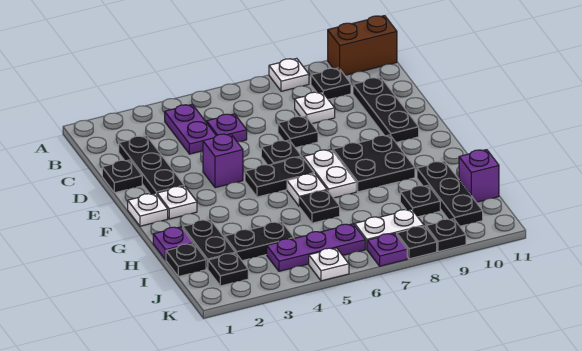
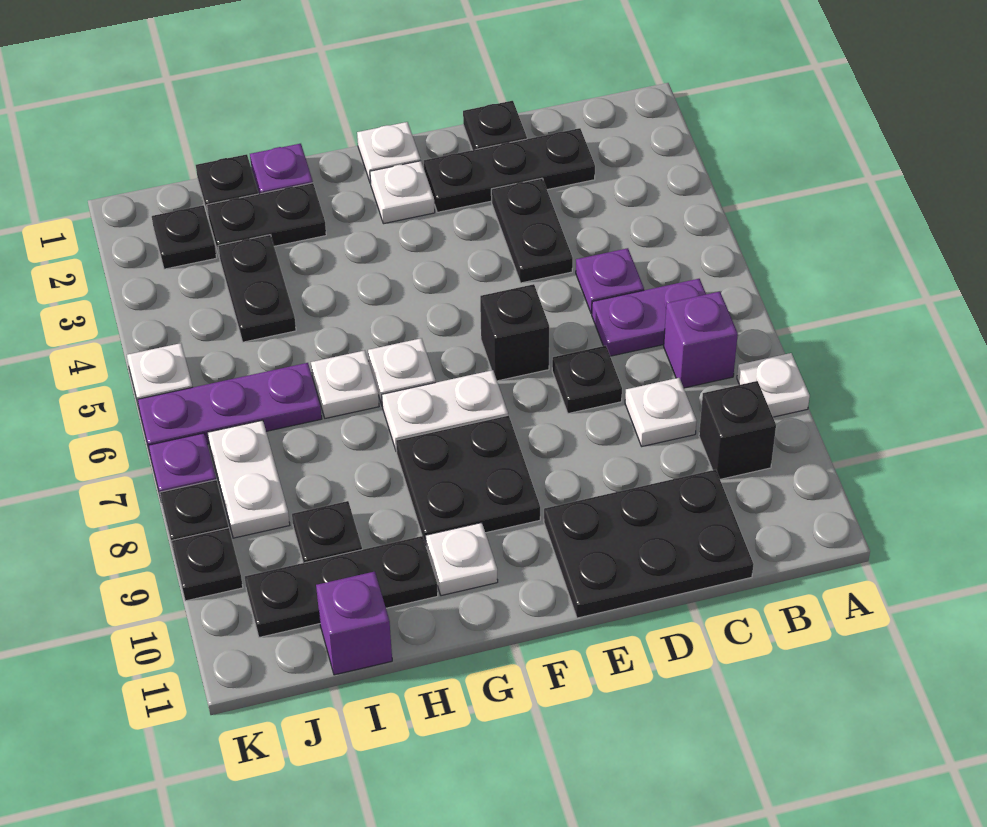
brown 1x2 brick [328,16,397,75] -> none
purple 1x2 plate [165,104,216,154] -> purple 1x2 plate moved to [592,279,706,356]
black 1x1 plate [311,68,351,100] -> black 1x1 brick [699,381,776,479]
black 1x3 plate [353,77,419,142] -> black 2x3 plate [544,470,754,618]
purple 1x1 brick [203,134,243,188] -> purple 1x1 brick moved to [664,292,738,388]
black 1x1 plate [261,140,302,165] -> black 1x1 brick [480,284,549,381]
black 1x2 plate [245,157,314,197] -> black 1x2 plate moved to [491,178,573,283]
none -> white 1x1 plate [425,523,498,596]
black 1x1 plate [299,190,340,223] -> white 1x1 plate [311,351,379,418]
purple 1x3 plate [267,224,365,271] -> purple 1x3 plate turned to [137,363,322,453]

